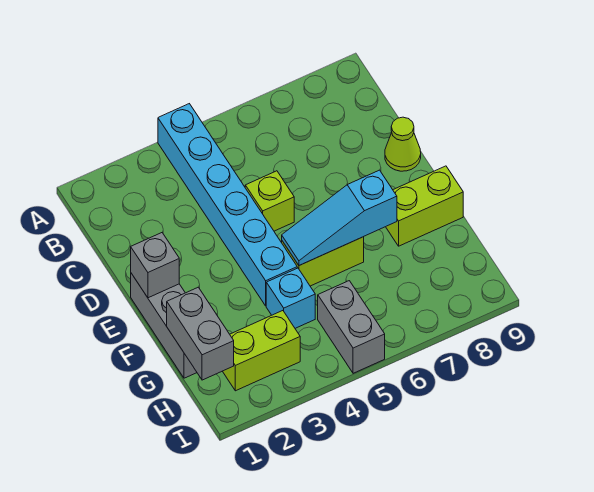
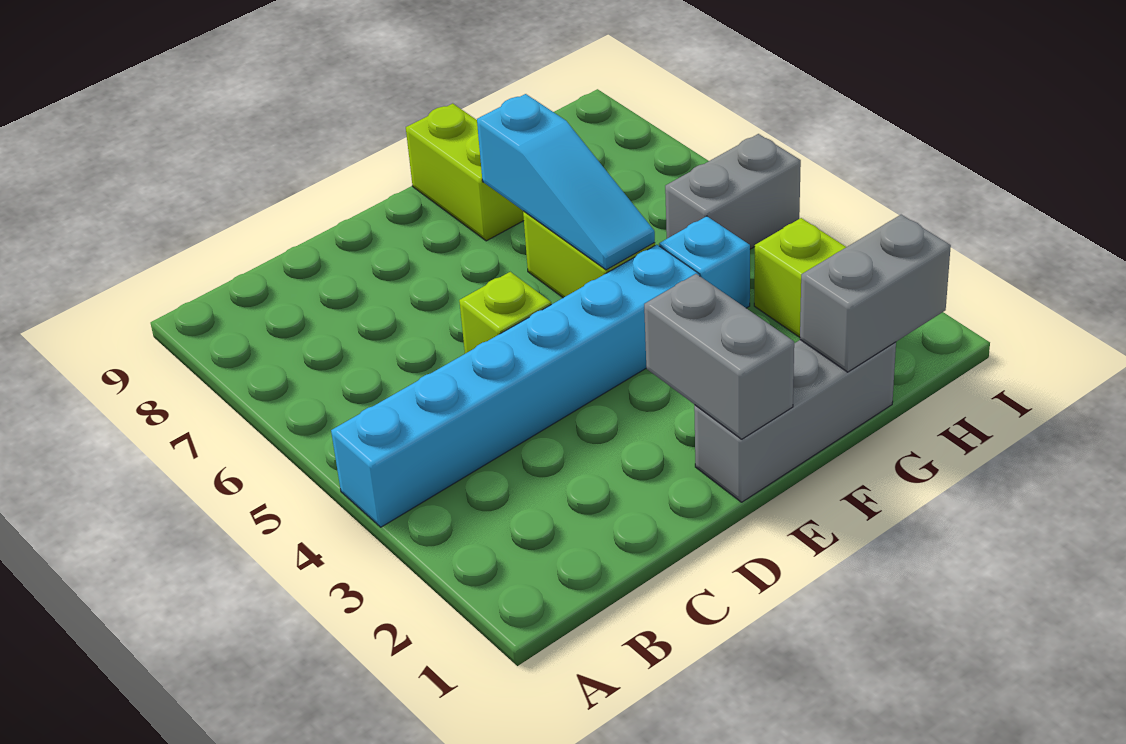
lime 1x1 cone [385,117,421,171] -> none
grey 1x1 brick [131,233,179,298] -> grey 1x2 brick [644,274,794,439]

